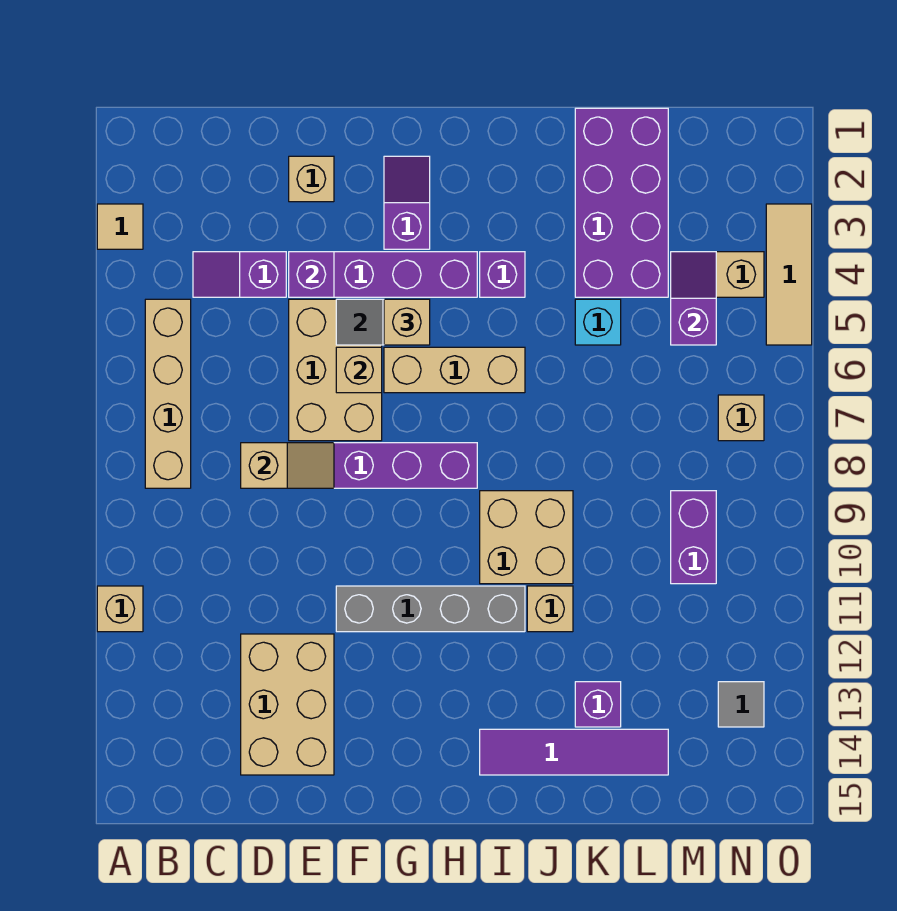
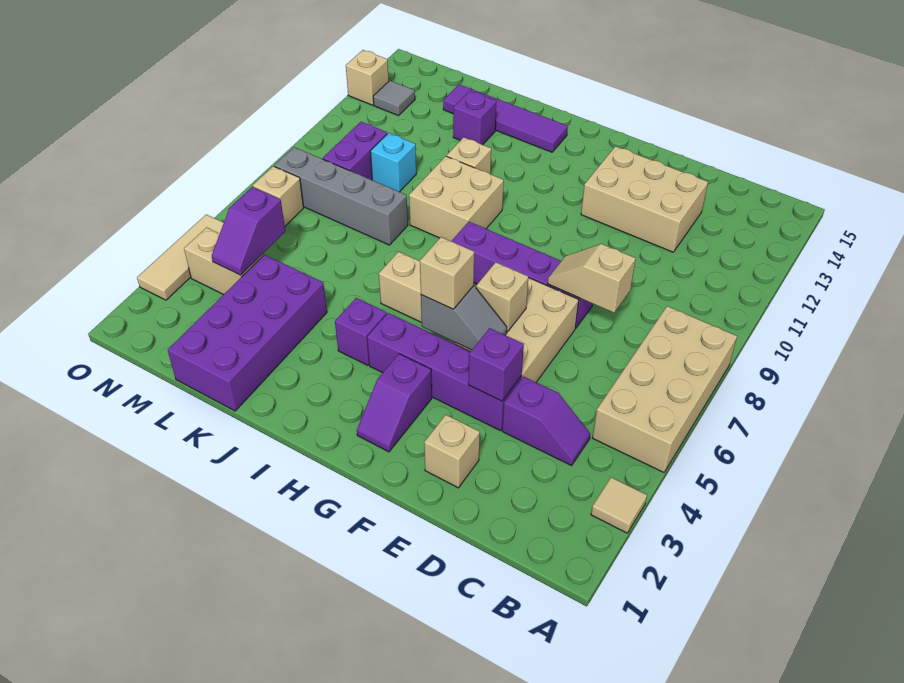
tan 1x1 brick [97,586,143,632] -> tan 1x1 brick moved to [346,50,389,105]
tan 1x4 brick [145,299,191,488] -> tan 2x4 brick [593,306,737,472]
tan 2x3 brick [241,634,334,775] -> tan 2x3 brick turned to [581,146,708,252]
grey 1x4 brick [336,586,525,632] -> grey 1x4 brick moved to [274,147,408,245]
cyan 1x1 brick [575,299,621,345] -> cyan 1x1 brick moved to [371,133,416,192]

